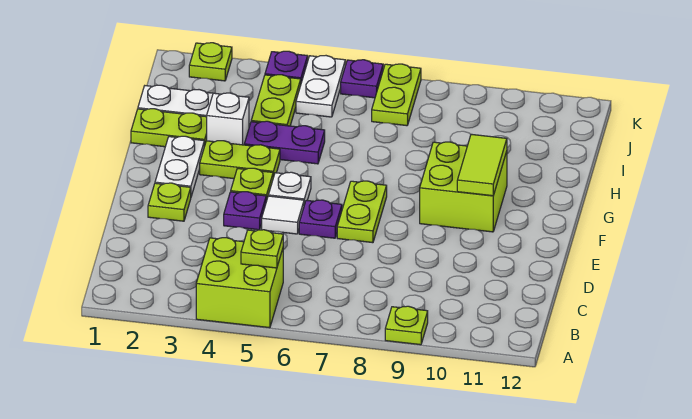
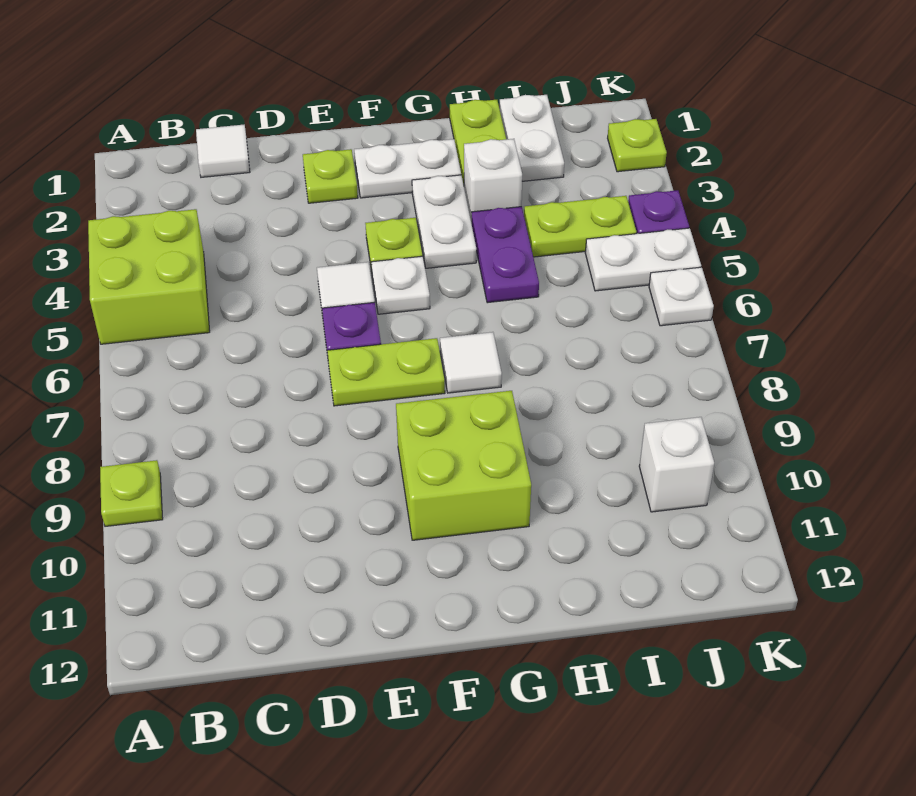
lime 1x1 plate [241,230,283,268] -> none
none -> white 1x1 tile [196,125,250,177]
purple 1x1 plate [224,192,266,230] -> none
lime 1x2 tile [457,134,507,196] -> none
lime 1x2 plate [200,141,280,179] -> white 1x2 plate [412,175,476,268]
none -> white 1x1 tile [440,332,502,393]
lime 1x2 plate [372,64,421,126] -> none
none -> white 1x1 brick [639,417,714,512]
purple 1x1 plate [341,60,383,98] -> white 1x1 plate [649,267,714,326]

